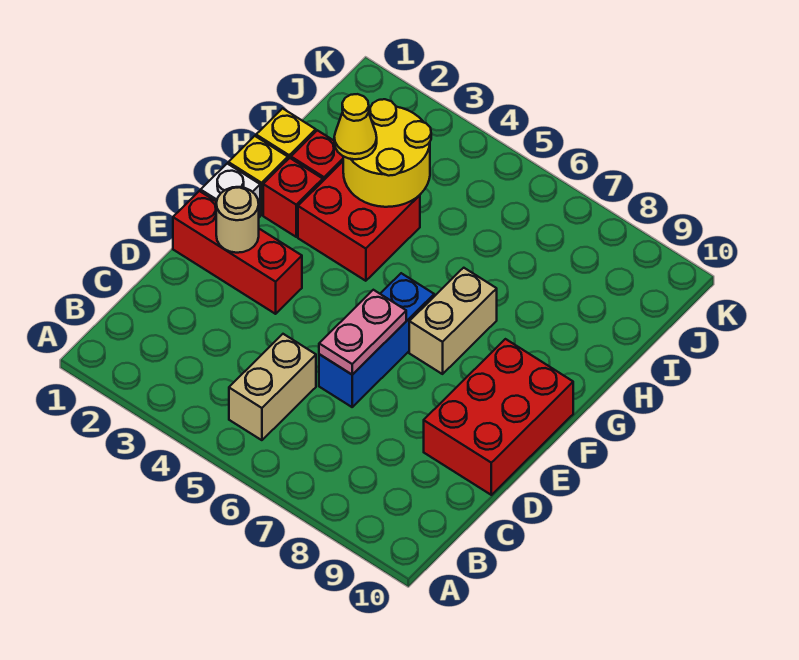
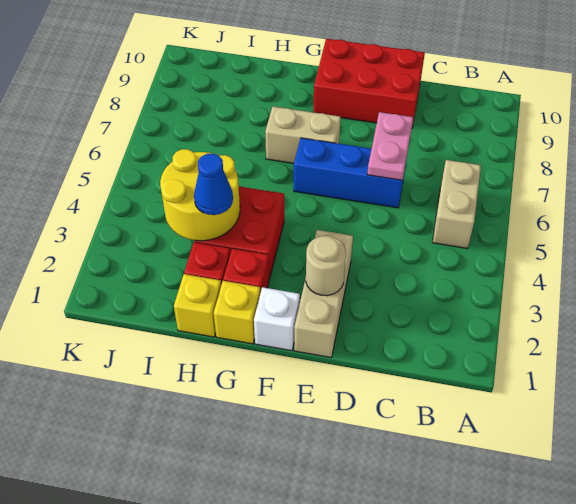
tan 1x2 brick [229,334,316,440] -> tan 1x2 brick turned to [432,160,481,248]
pink 1x2 plate [319,290,406,375] -> pink 1x2 plate turned to [367,112,413,180]
red 1x3 brick [173,191,302,314] -> tan 1x3 brick [294,230,353,358]
yellow 1x1 cone [334,94,377,159] -> blue 1x1 cone [194,154,233,215]

